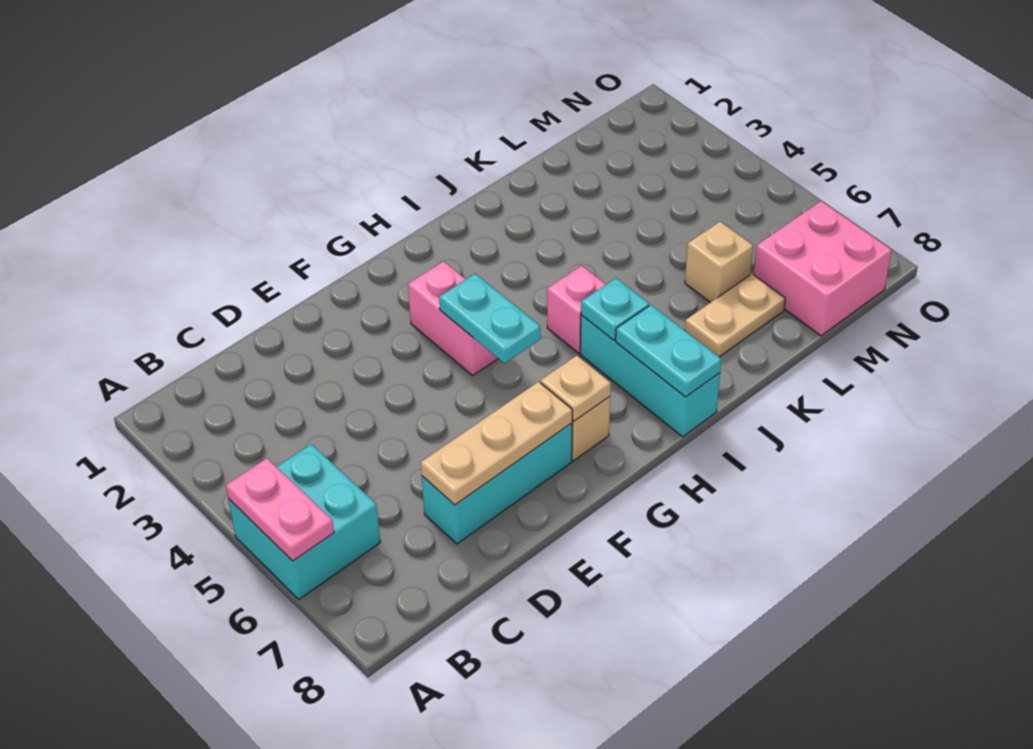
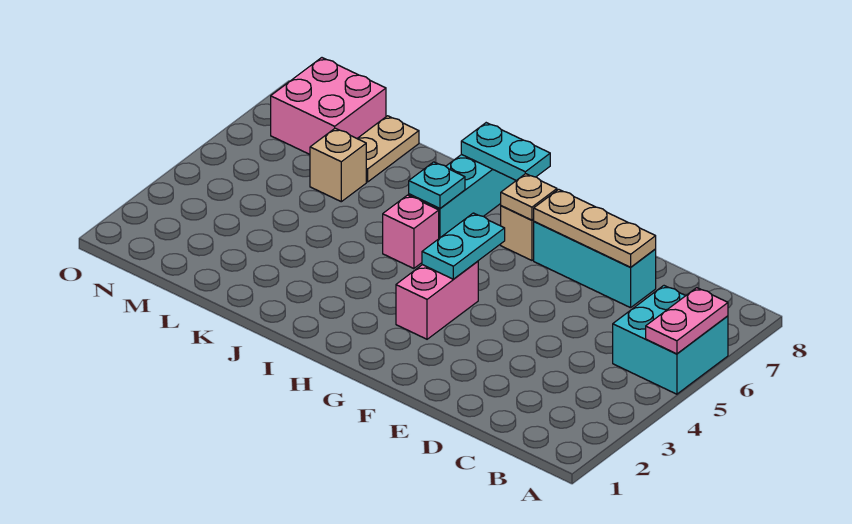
cyan 1x2 plate [616,305,721,397] -> cyan 1x2 plate turned to [461,123,550,180]
tan 1x2 plate [685,274,785,357] -> tan 1x2 plate turned to [357,116,419,182]

